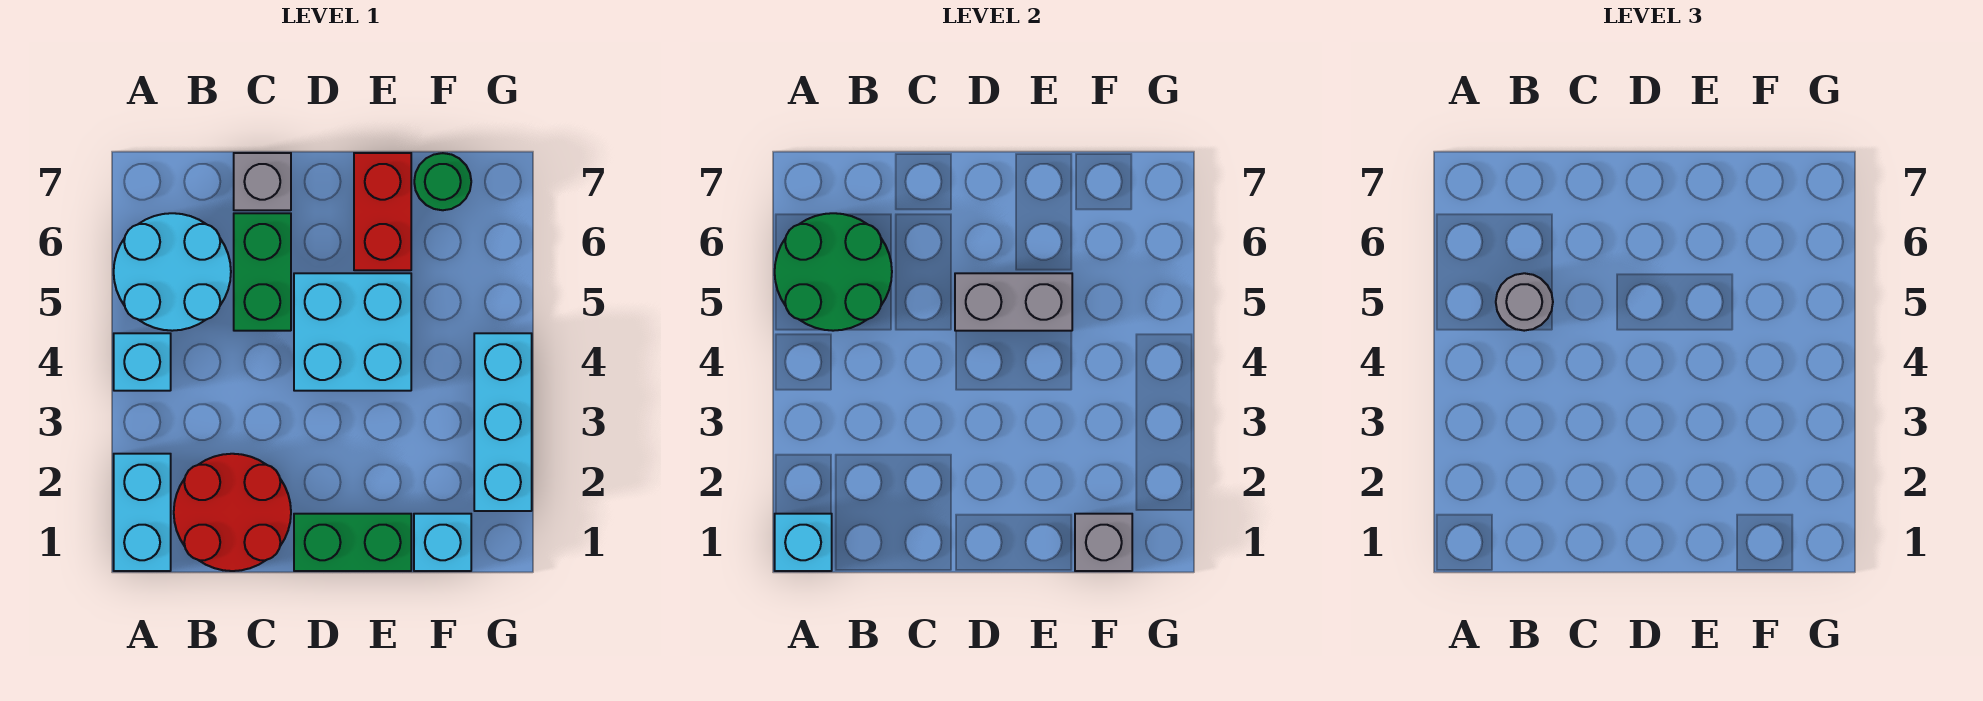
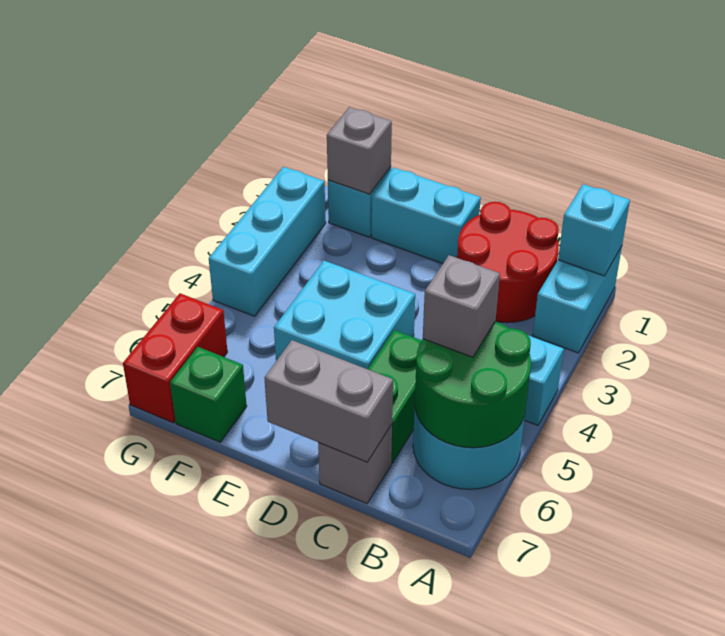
grey 1x1 round brick [1496,273,1553,331] -> grey 1x1 brick [423,255,500,357]
green 1x2 brick [294,514,411,571] -> cyan 1x2 brick [372,167,481,263]
grey 1x2 brick [955,273,1072,331] -> grey 1x2 brick moved to [264,340,393,462]
red 1x2 brick [354,153,411,270] -> red 1x2 brick moved to [123,293,227,423]
green 1x1 round brick [414,153,471,210] -> green 1x1 brick [170,347,247,442]

